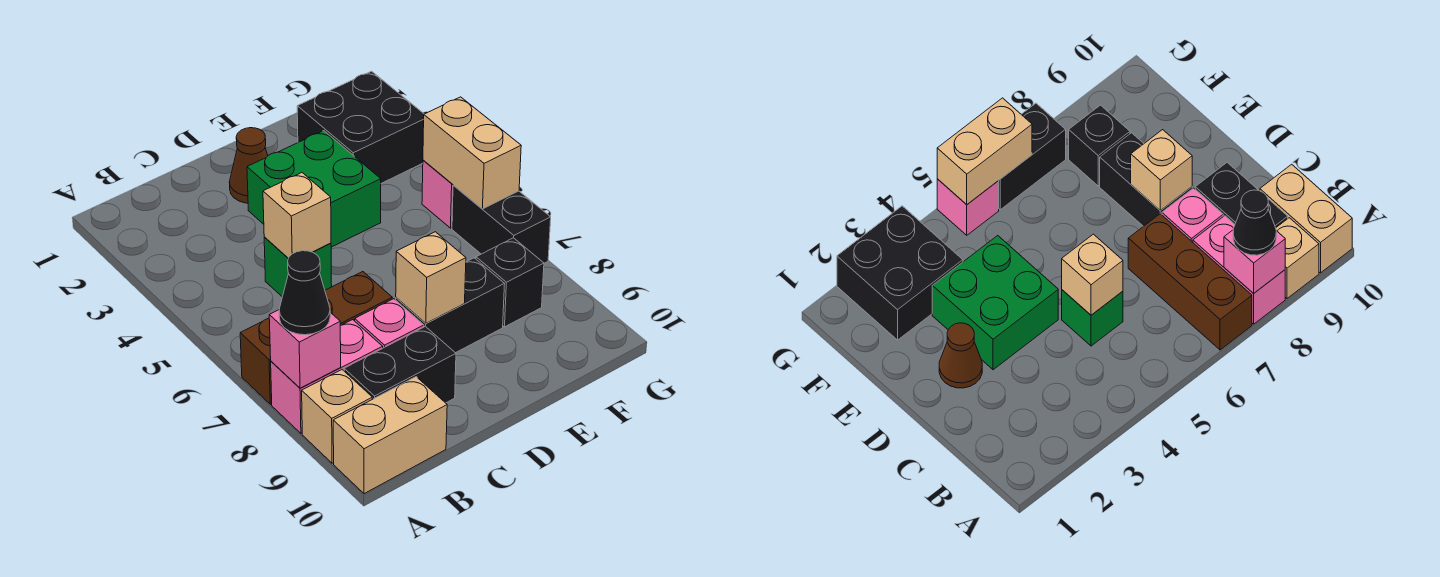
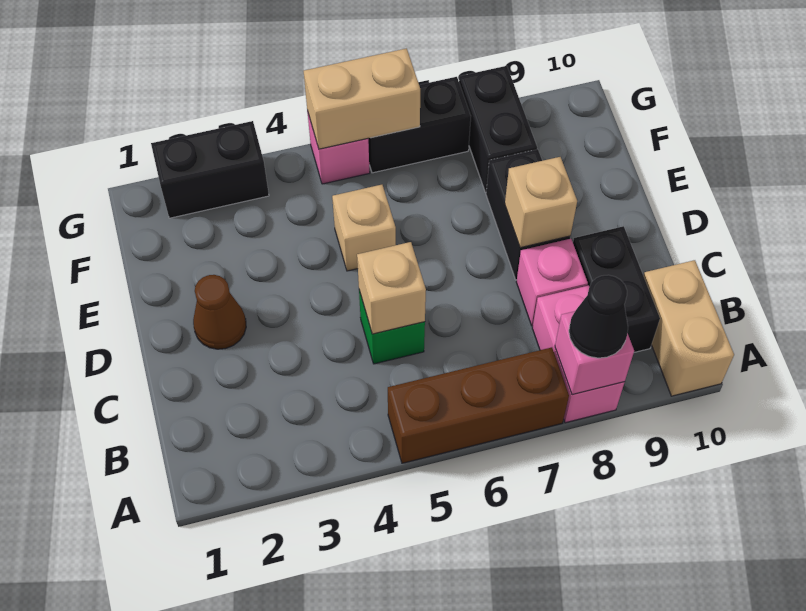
brown 1x3 brick [240,272,392,404] -> brown 1x3 brick turned to [388,347,569,463]
tan 1x1 brick [302,370,372,463] -> tan 1x1 brick moved to [332,185,396,271]
green 2x2 brick [247,131,381,247] -> none
black 2x2 brick [297,71,424,183] -> black 1x2 brick [151,121,269,218]
black 1x1 brick [476,238,544,327] -> black 1x2 brick [459,66,537,192]

